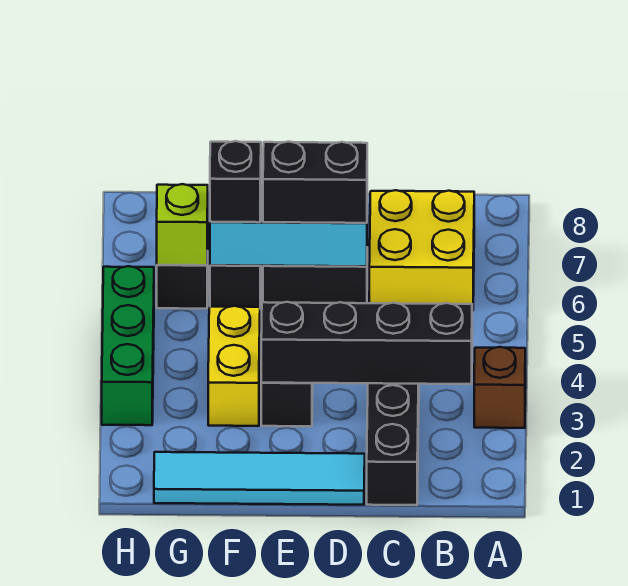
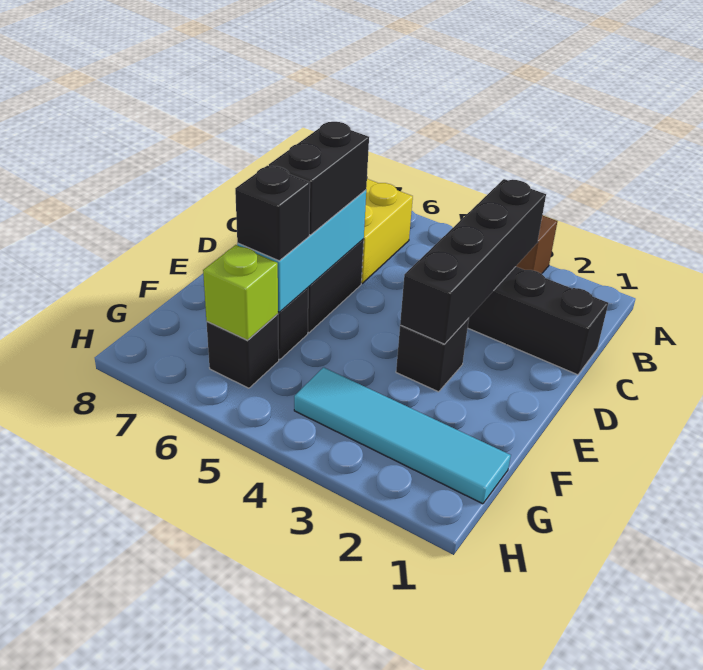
cyan 1x4 tile [154,452,365,505] -> cyan 1x4 tile turned to [294,367,511,504]
yellow 1x2 brick [208,306,260,426] -> none
green 1x3 brick [102,266,154,425] -> none

